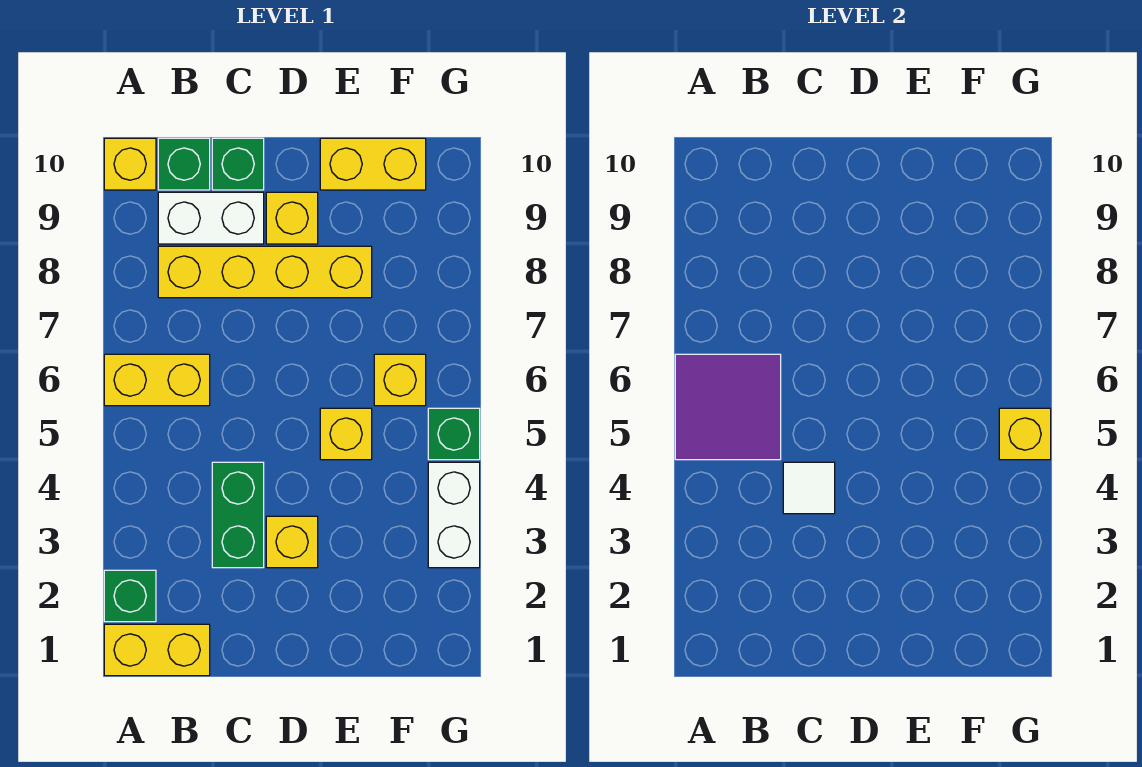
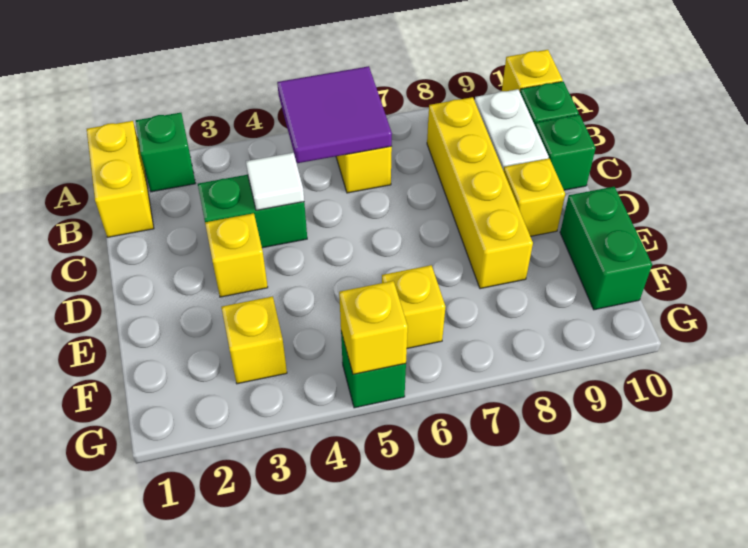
yellow 1x1 brick [320,408,372,460] -> yellow 1x1 brick moved to [221,296,287,384]
yellow 1x2 brick [320,138,426,190] -> green 1x2 brick [560,187,652,310]
white 1x2 brick [428,462,480,568] -> none

